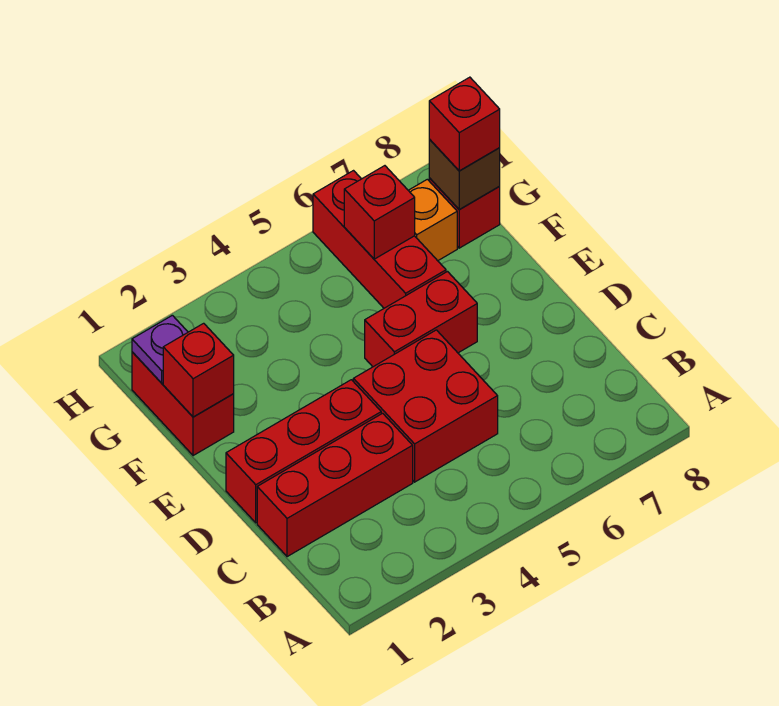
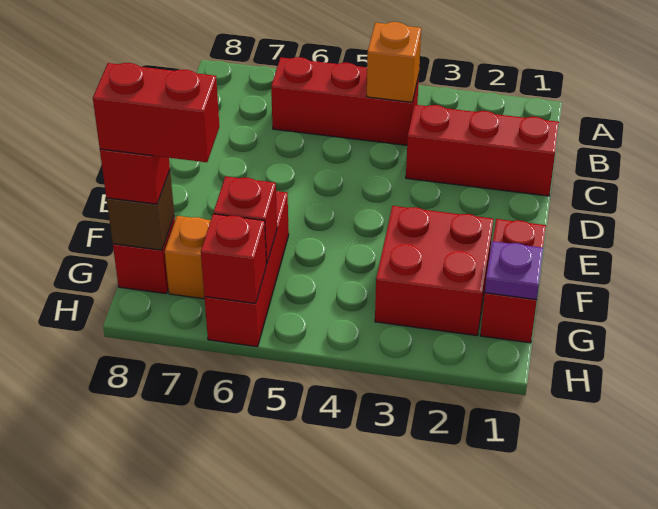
none -> orange 1x1 brick [367,22,421,102]
red 2x2 brick [353,330,498,482] -> red 2x2 brick moved to [375,206,493,336]
red 1x3 brick [226,380,381,523] -> red 1x3 brick moved to [271,57,419,145]
red 1x2 brick [365,272,477,367] -> red 1x2 brick moved to [93,63,219,162]
red 1x1 brick [163,323,234,417] -> red 1x1 brick moved to [201,214,266,303]

